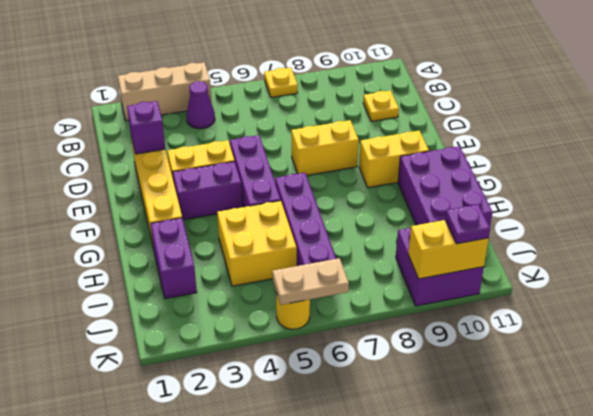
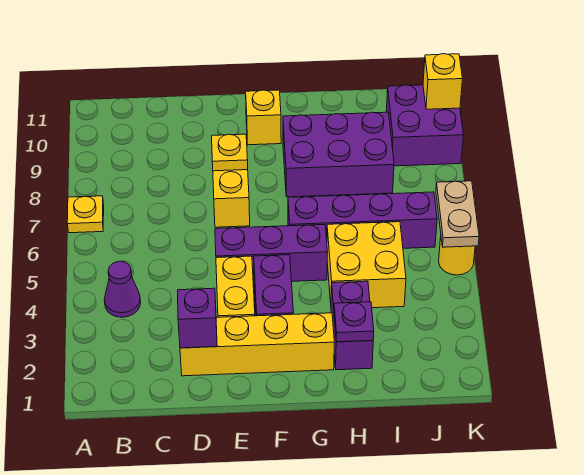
tan 1x3 brick [118,63,212,121] -> none
yellow 1x1 plate [363,90,399,121] -> yellow 1x1 plate moved to [212,134,248,171]
yellow 1x2 brick [359,130,429,188] -> yellow 1x1 brick [246,90,281,145]
purple 2x3 brick [398,146,492,226] -> purple 2x3 brick moved to [283,112,394,197]
purple 1x2 brick [151,218,197,299] -> purple 1x2 brick turned to [331,281,373,370]
yellow 1x2 brick [408,220,489,279] -> yellow 1x1 brick [423,54,462,109]
purple 1x1 plate [445,204,490,244] -> purple 1x1 plate moved to [334,302,374,342]

